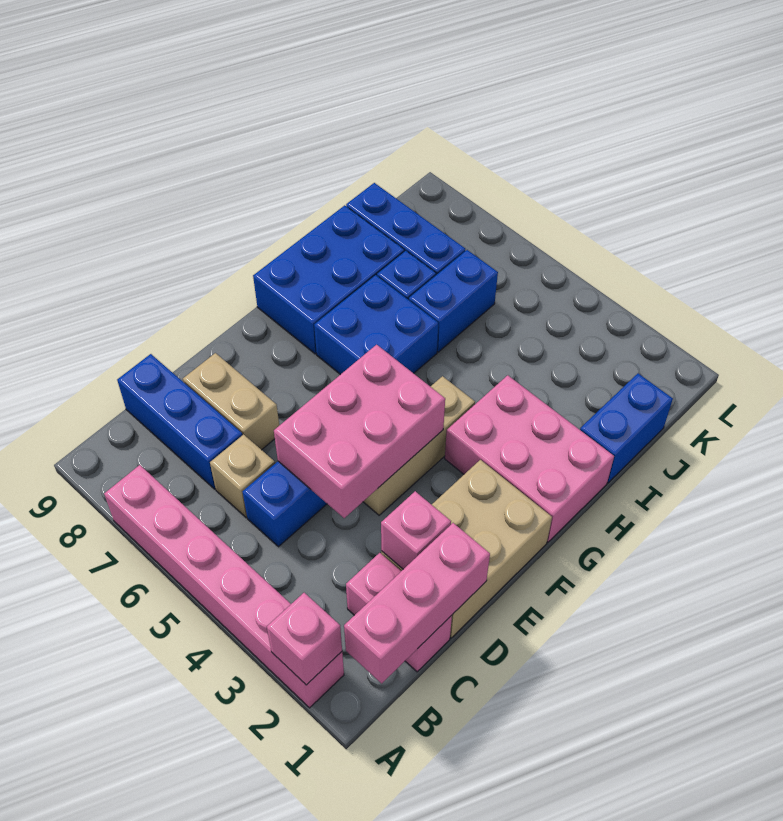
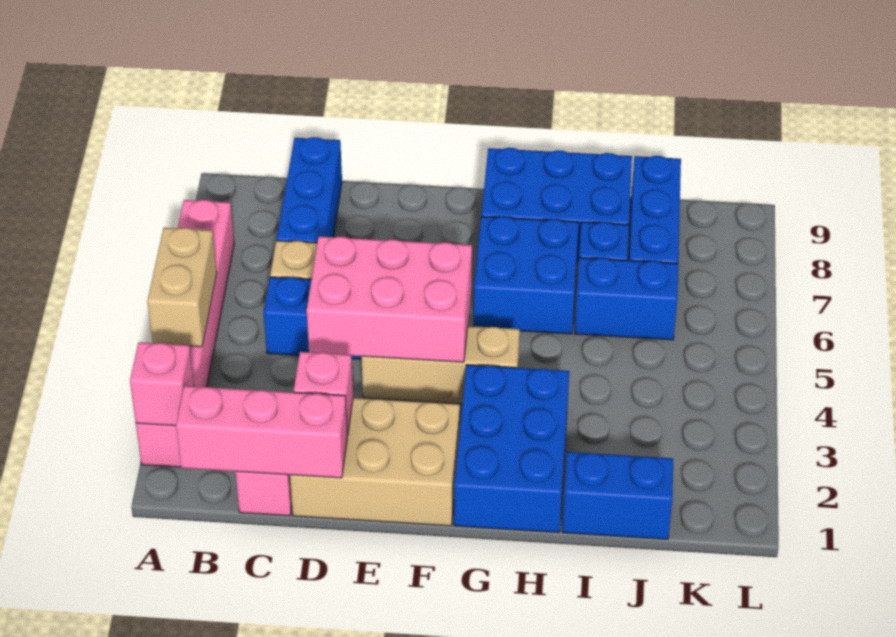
tan 1x2 brick [183,353,279,450] -> tan 1x2 brick moved to [147,228,217,347]
pink 2x3 brick [445,375,614,542] -> blue 2x3 brick [454,365,569,533]

